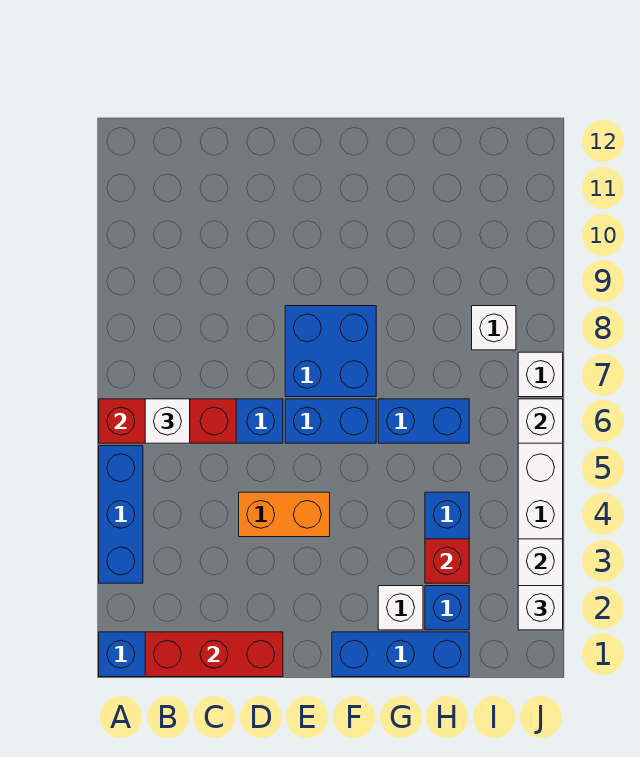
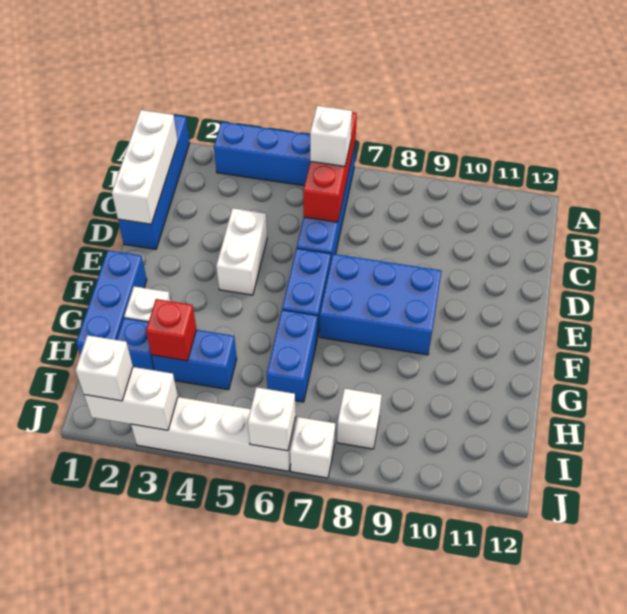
red 1x3 brick [145,632,283,677] -> white 1x3 brick [112,110,178,224]
orange 1x2 brick [239,492,330,537] -> white 1x2 brick [216,208,267,295]
blue 2x2 brick [285,306,376,397] -> blue 2x3 brick [320,254,442,355]

